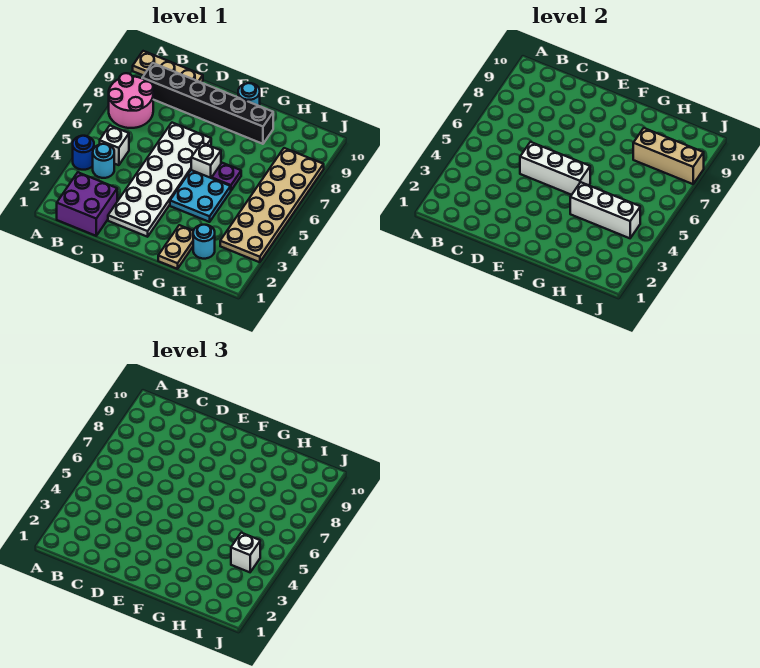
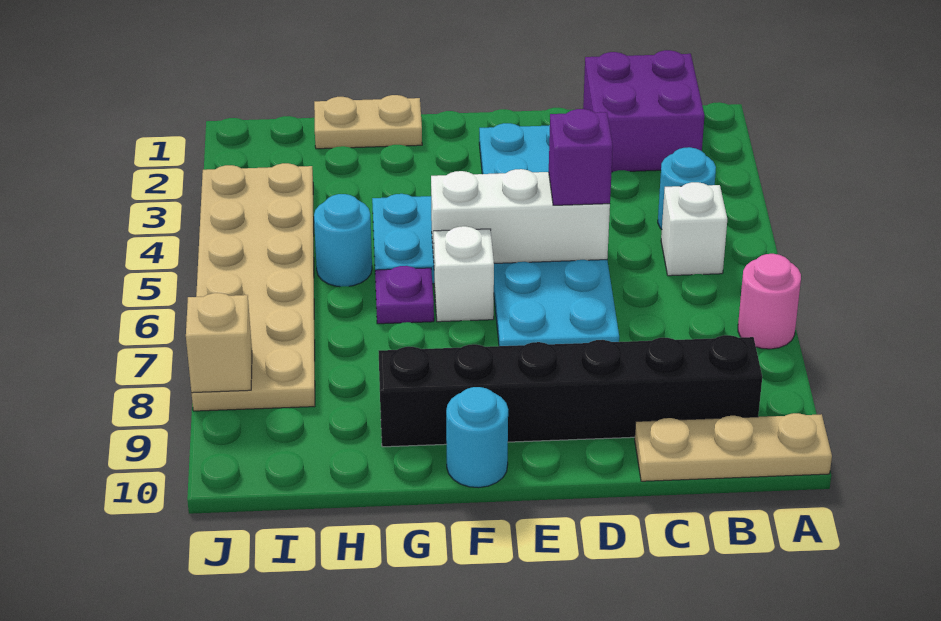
blue 1x1 round brick [73,136,94,170] -> none
pink 2x2 round brick [109,73,153,128] -> pink 1x1 round brick [738,254,801,349]
white 2x6 plate [108,123,211,237] -> cyan 2x6 plate [479,123,619,346]
none -> purple 1x1 brick [549,109,613,205]
tan 1x2 plate [158,225,193,269] -> tan 1x2 plate turned to [314,95,422,149]
white 1x3 brick [570,182,640,238] -> none
cyan 1x1 round brick [193,225,215,259] -> cyan 1x1 round brick moved to [314,194,372,287]
tan 1x3 brick [633,128,704,184] -> tan 1x1 brick [186,293,252,393]
white 1x1 brick [231,533,260,572] -> none

